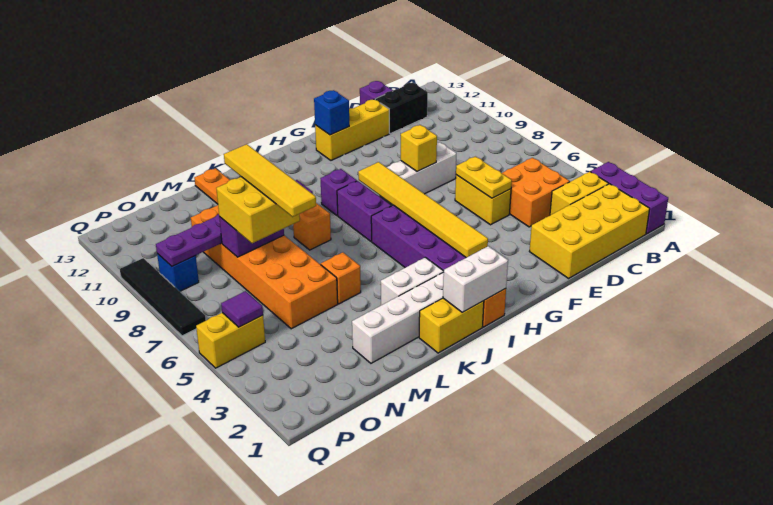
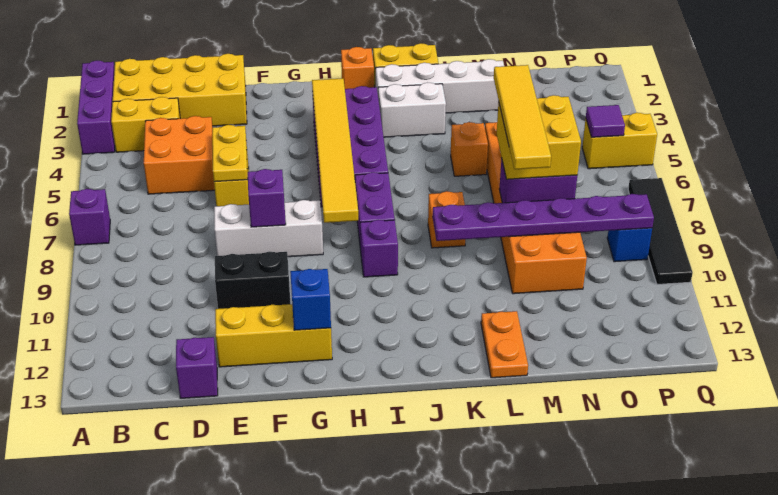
none -> purple 1x1 brick [69,189,110,245]
black 1x2 brick [375,83,428,134] -> black 1x2 brick moved to [215,252,291,309]
yellow 1x1 brick [401,125,437,171] -> purple 1x1 brick [247,169,286,227]
white 1x2 brick [443,246,508,312] -> none

